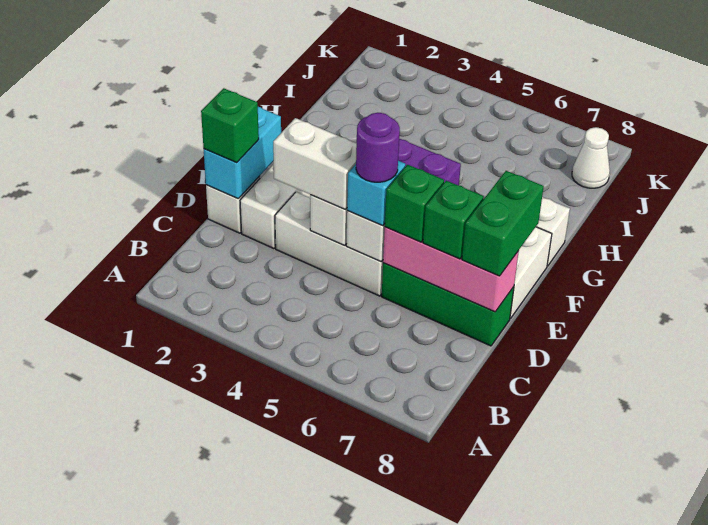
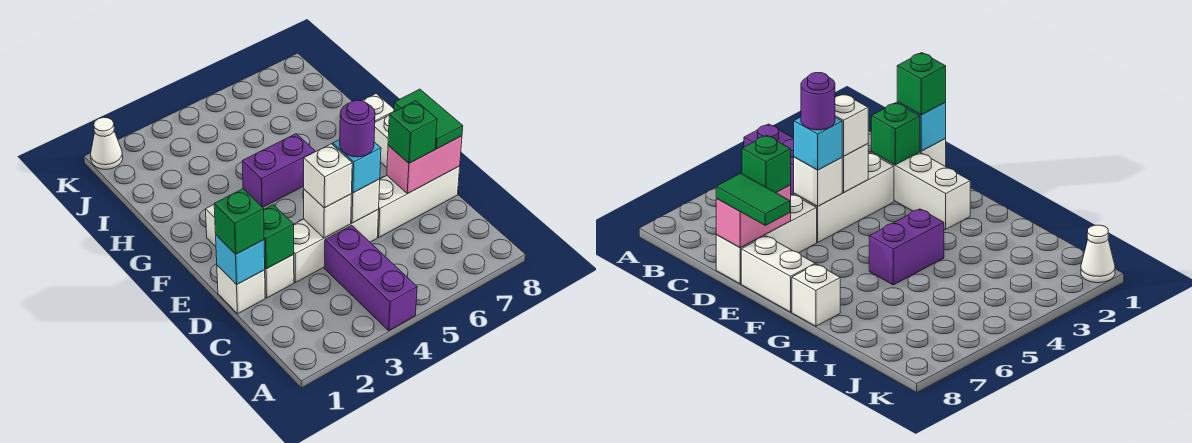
none -> purple 1x3 brick [324,225,417,330]
cyan 1x2 brick [204,107,281,199] -> cyan 1x1 brick [216,235,265,285]
white 1x2 brick [273,118,357,209] -> white 1x1 brick [304,144,352,208]
green 1x3 brick [382,263,514,346] -> white 1x3 brick [377,166,460,237]
pink 1x3 brick [383,227,519,312] -> pink 1x2 brick [387,136,462,194]
green 1x1 brick [385,165,444,242] -> green 1x1 brick moved to [264,205,294,269]
green 1x2 brick [462,171,544,276] -> green 1x2 tile [394,89,463,149]
white 1x1 cone [572,127,610,188] -> white 1x1 cone moved to [91,117,123,169]

